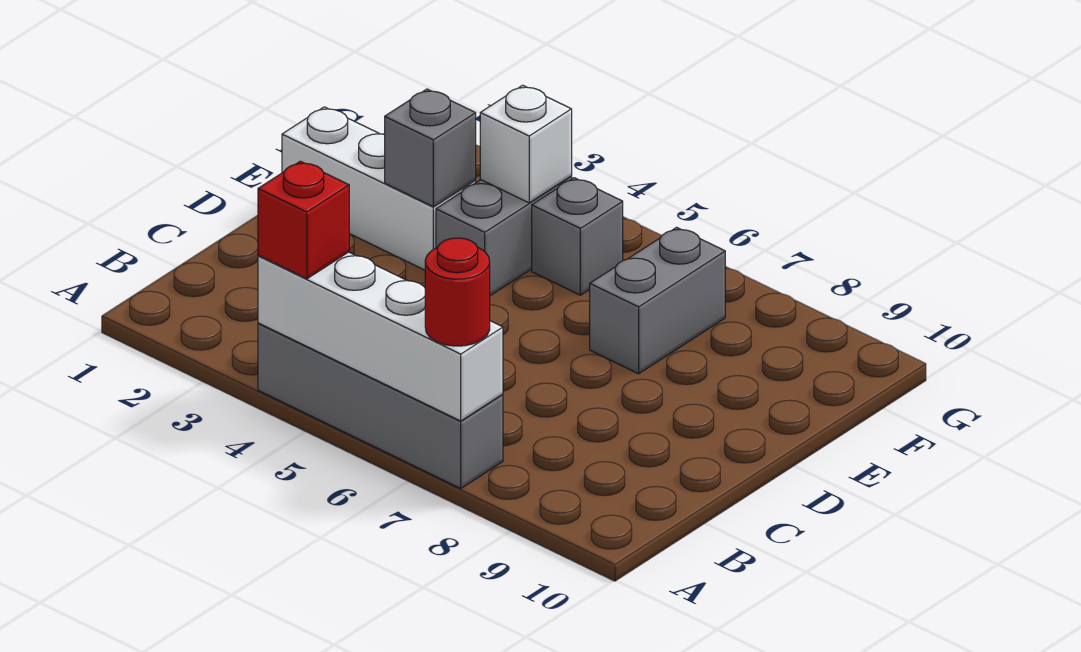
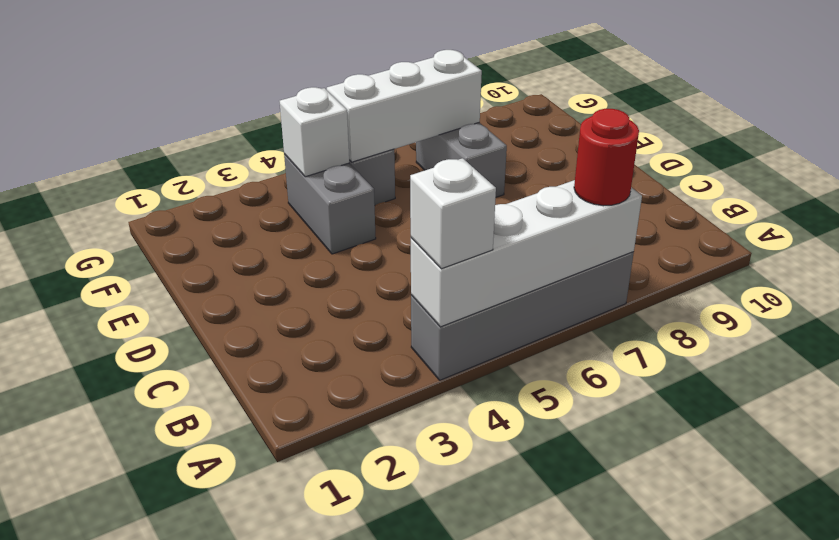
red 1x1 brick [258,161,349,279] -> white 1x1 brick [410,158,496,269]
white 1x3 brick [282,107,476,270] -> white 1x3 brick moved to [327,50,482,162]
grey 1x1 brick [385,89,476,207] -> none

